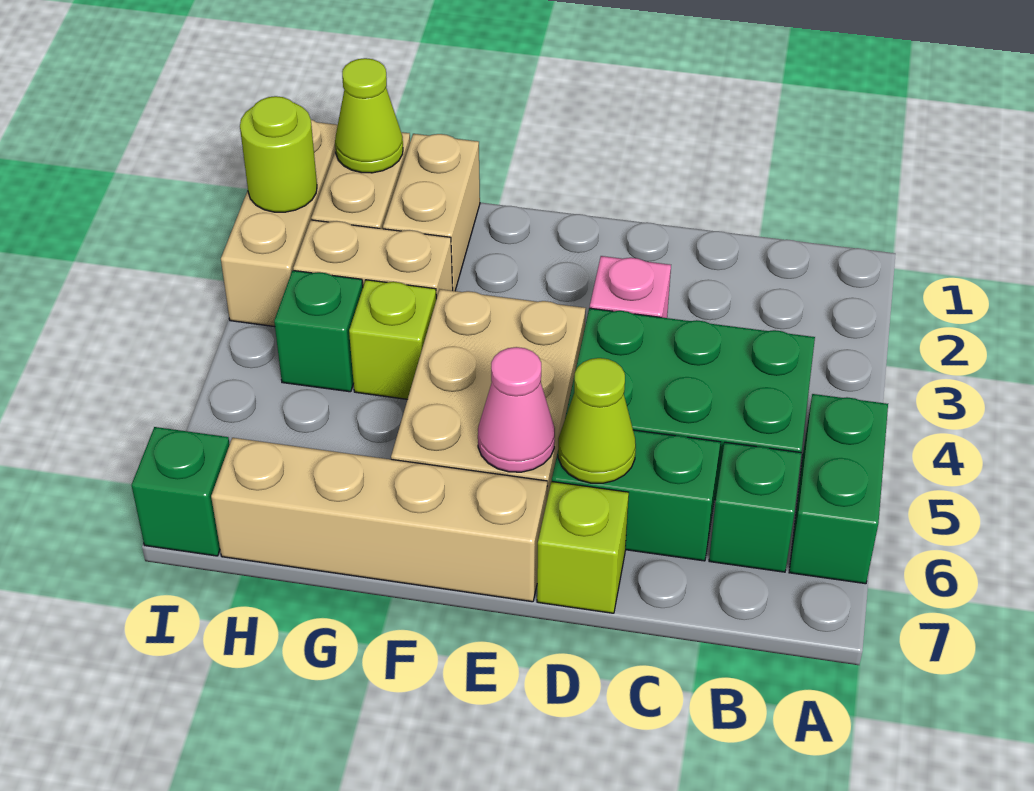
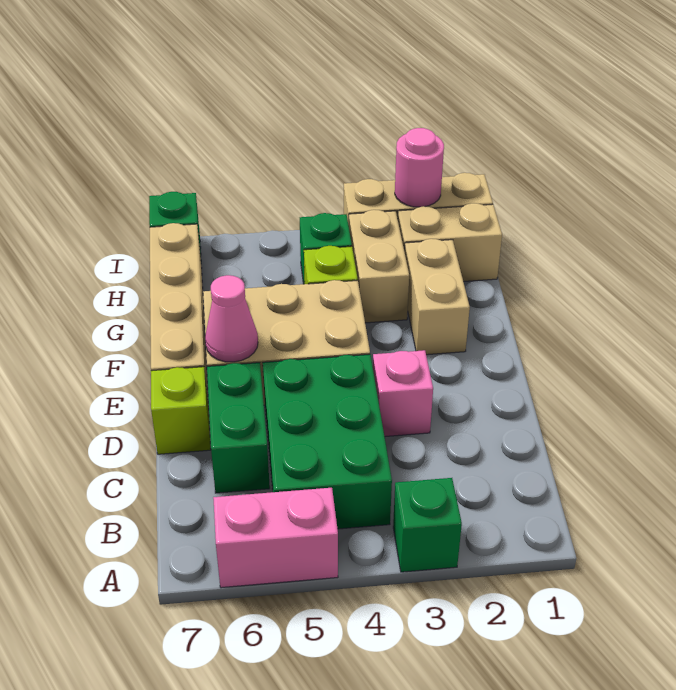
green 1x2 brick [789,394,888,584] -> pink 1x2 brick [213,488,338,588]
green 1x1 brick [709,442,801,572] -> green 1x1 brick moved to [393,478,462,572]
lime 1x1 cone [558,358,636,483] -> none
tan 1x2 brick [383,134,480,291] -> tan 1x2 brick turned to [405,239,470,355]
lime 1x1 cone [335,58,403,173] -> none
lime 1x1 round brick [240,96,317,212] -> pink 1x1 round brick [395,128,444,207]

